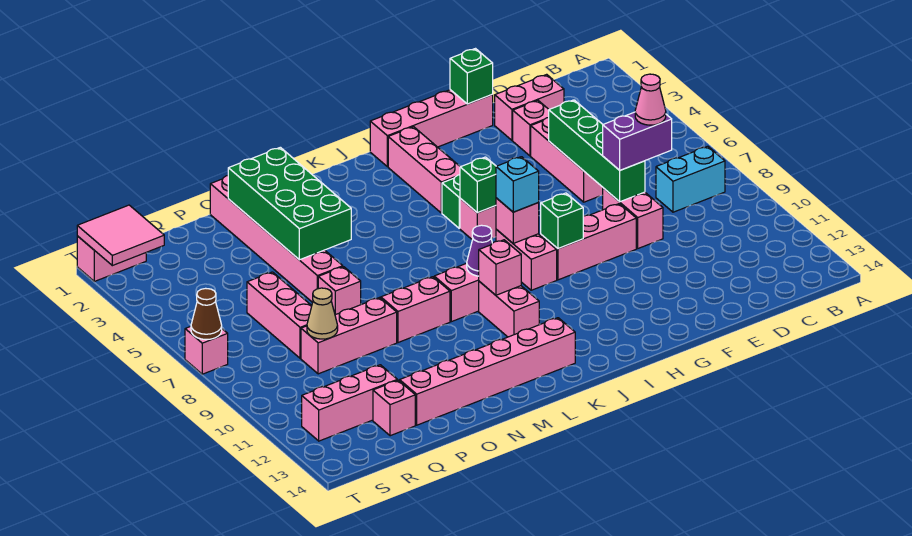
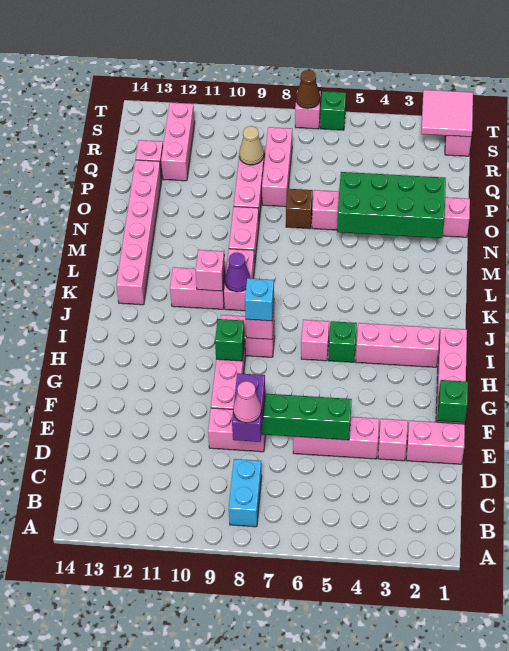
pink 1x2 brick [495,74,564,140] -> pink 1x2 brick turned to [406,420,465,464]
green 1x1 brick [460,157,496,213] -> green 1x1 brick moved to [320,91,346,130]
pink 1x1 brick [318,267,361,315] -> brown 1x1 brick [286,189,313,229]
pink 1x3 brick [247,272,312,358] -> pink 1x3 brick turned to [262,127,292,207]

